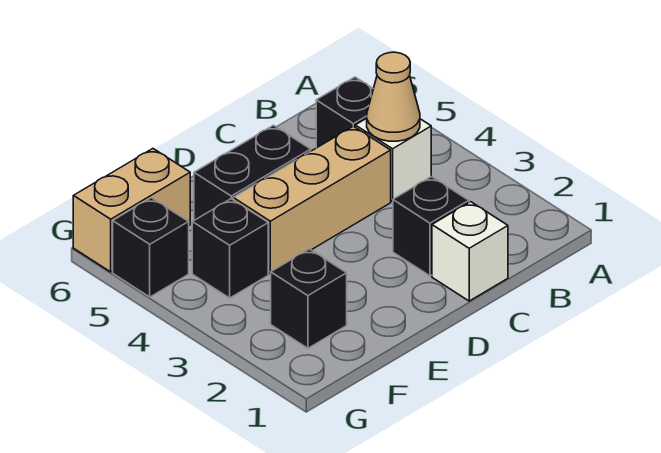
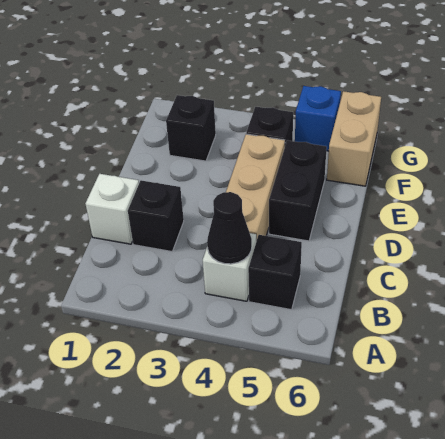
tan 1x1 cone [367,52,420,141] -> black 1x1 cone [207,192,252,264]
black 1x1 brick [113,198,189,297] -> blue 1x1 brick [295,86,341,151]

